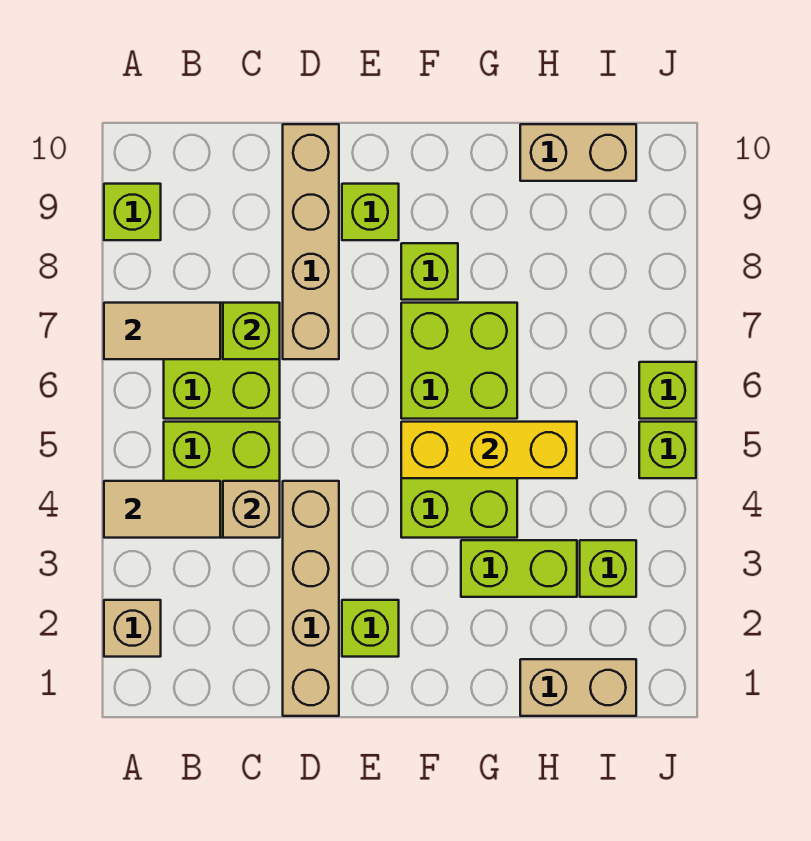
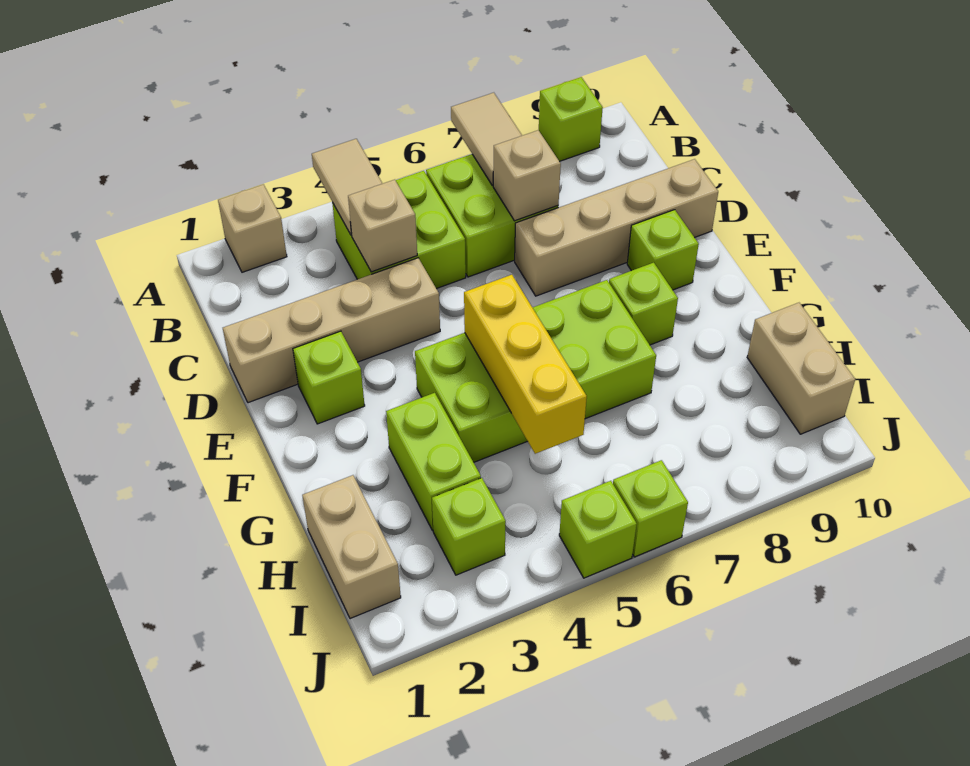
lime 1x1 brick [223,303,280,359] -> tan 1x1 brick [493,130,561,221]

